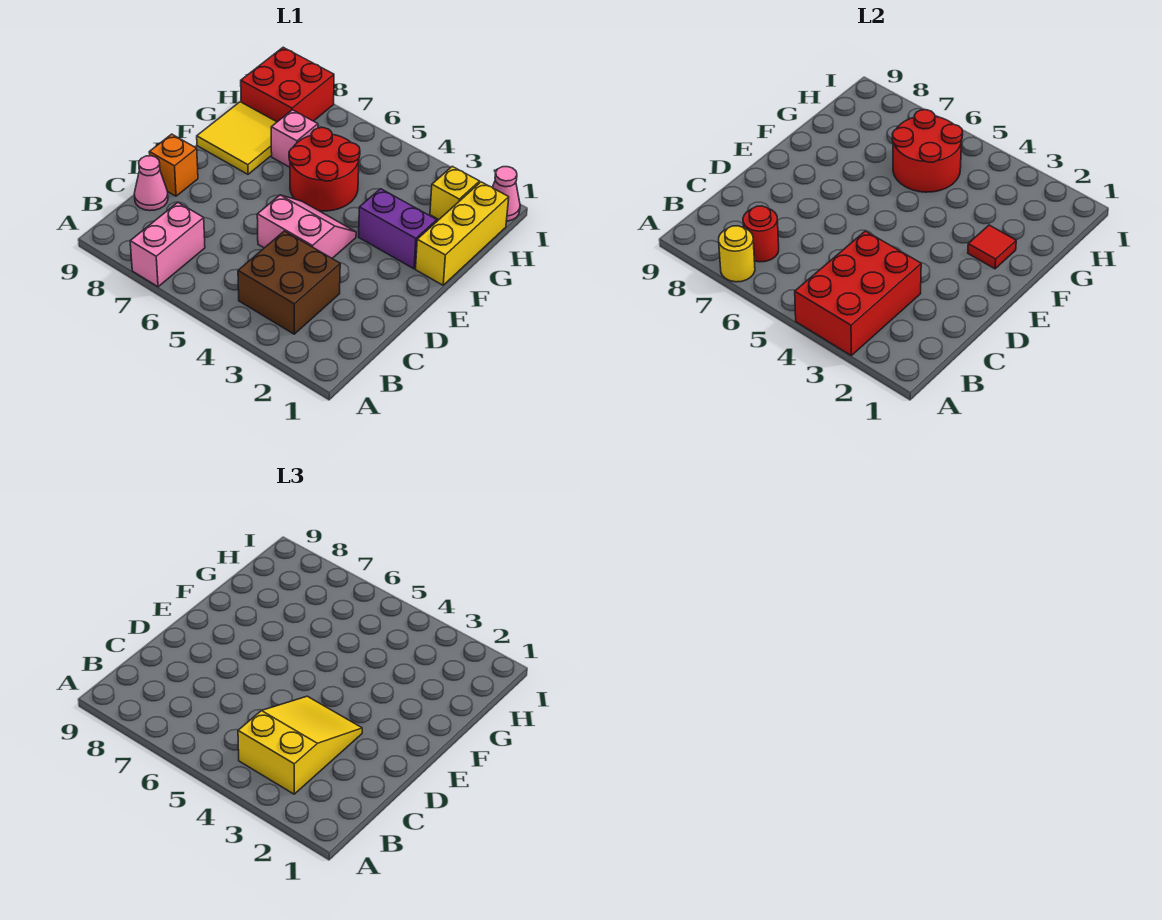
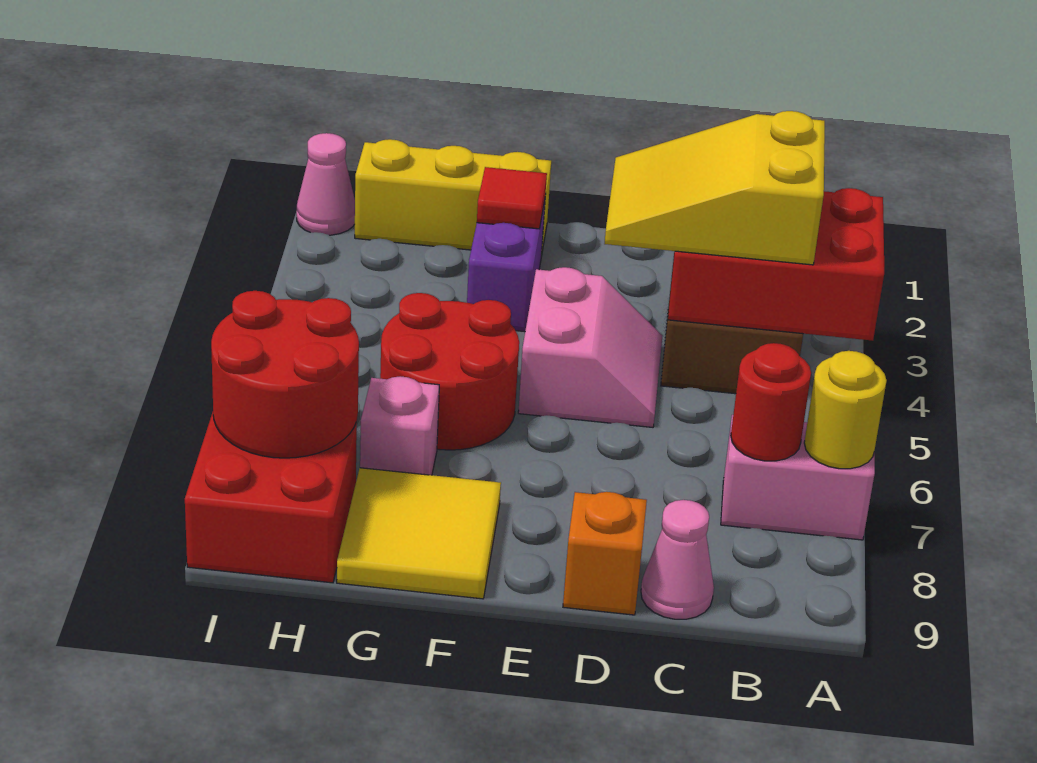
pink 2x2 slope [257,195,356,258] -> pink 2x2 slope turned to [518,267,663,427]
red 2x2 round brick [892,110,963,192] -> red 2x2 round brick moved to [211,291,359,458]
yellow 1x1 brick [430,166,480,219] -> none

